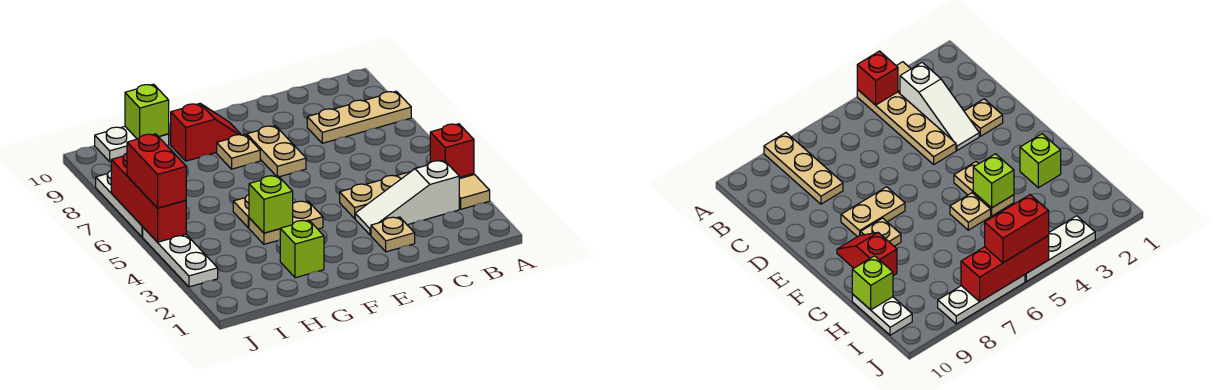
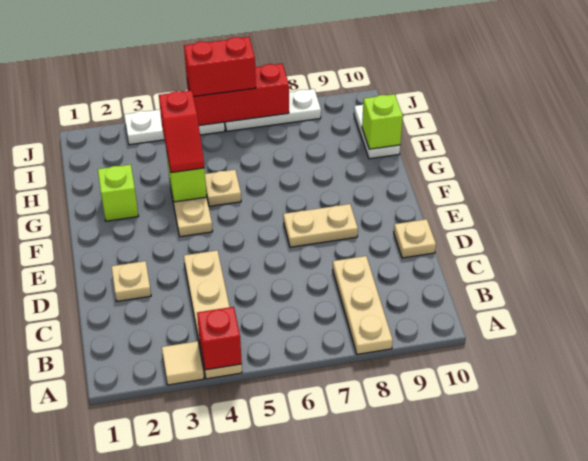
white 1x3 slope [355,160,460,235] -> none
tan 1x1 plate [217,134,260,169] -> tan 1x1 plate moved to [394,219,436,258]
red 1x2 slope [171,104,241,161] -> red 1x2 slope moved to [159,90,204,173]

